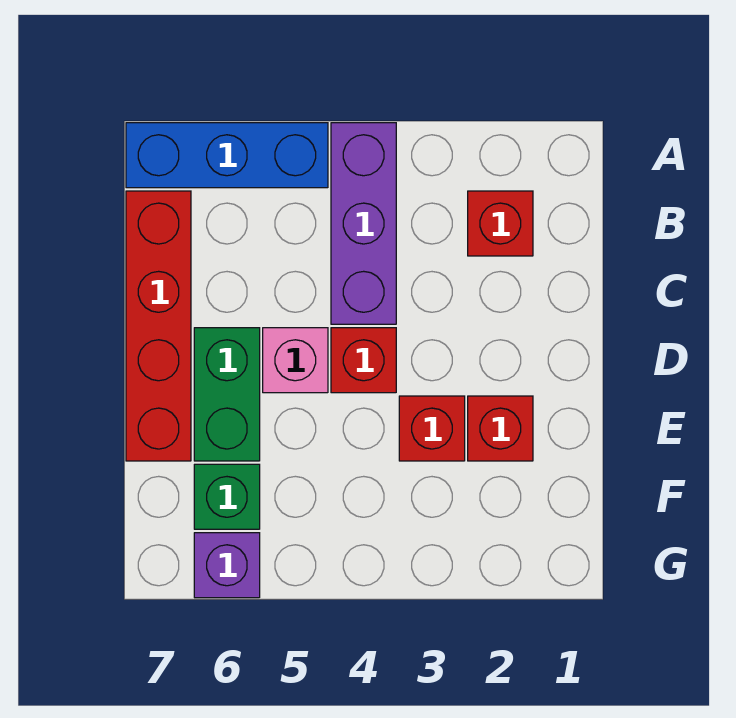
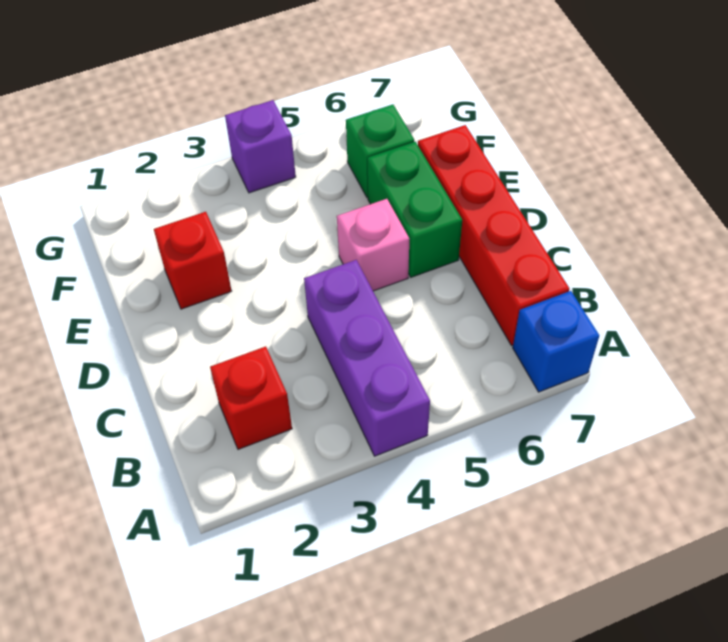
blue 1x3 brick [126,123,328,188] -> blue 1x1 brick [513,291,599,392]
red 1x1 brick [331,328,396,393] -> none
red 1x1 brick [399,396,465,461] -> none
purple 1x1 brick [194,533,260,598] -> purple 1x1 brick moved to [225,100,296,193]

